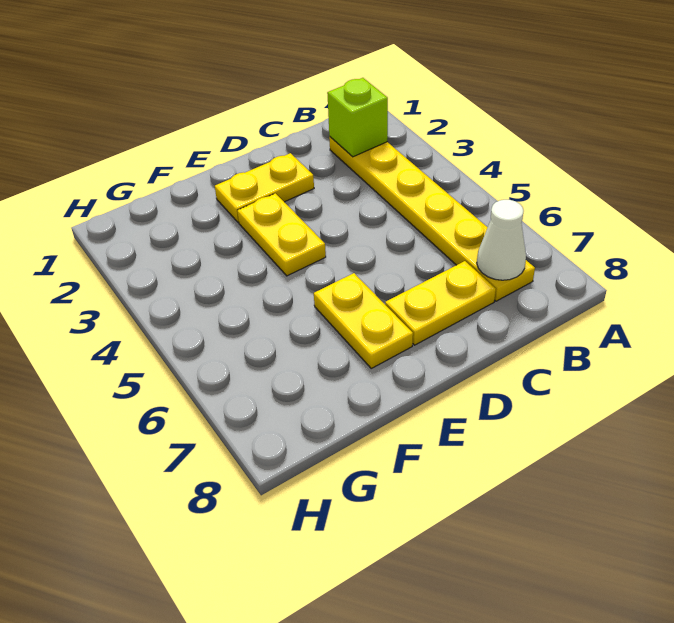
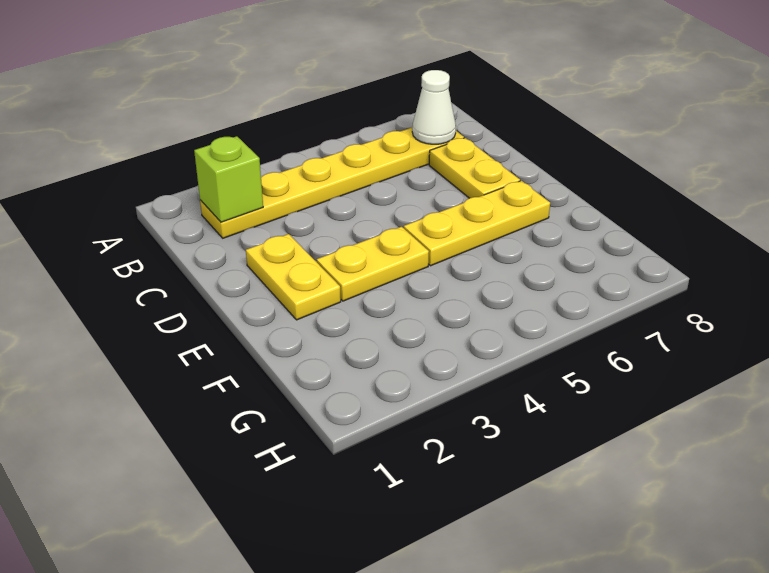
yellow 1x2 plate [314,273,413,368] -> yellow 1x3 plate [404,181,550,266]

